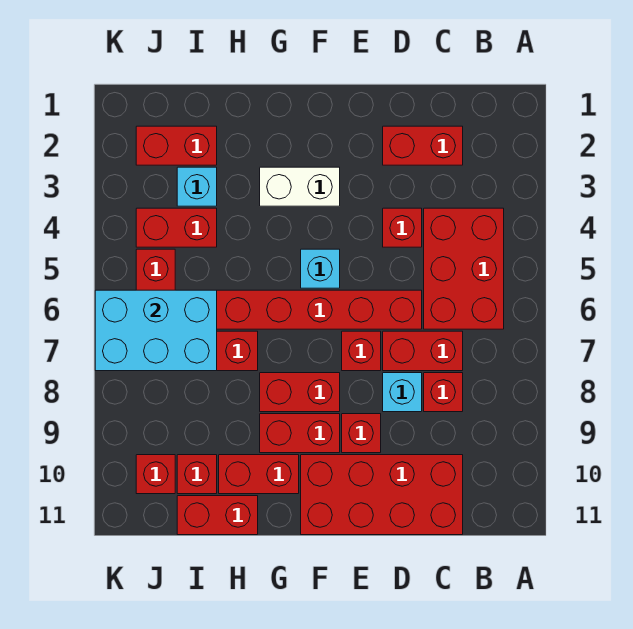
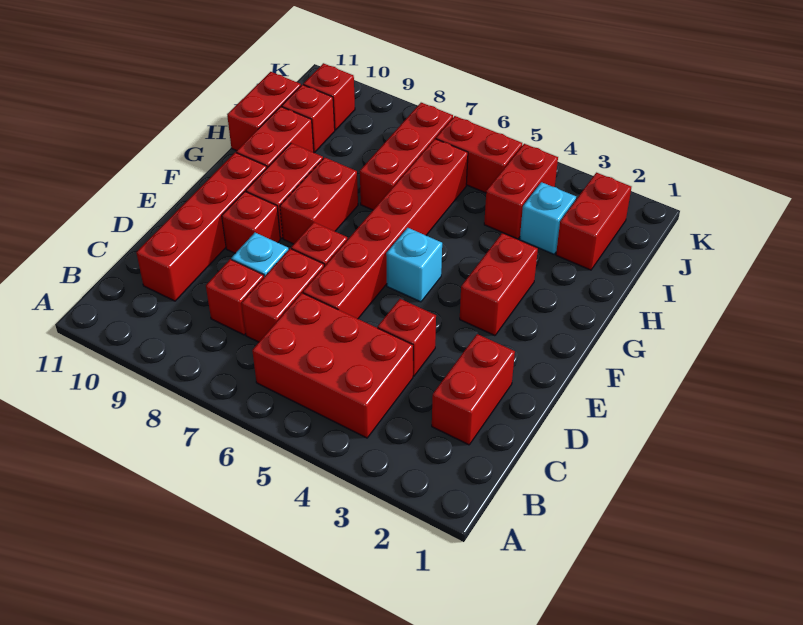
red 2x4 brick [301,455,463,535] -> red 1x4 brick [136,152,267,301]
white 1x2 brick [260,167,340,206] -> red 1x2 brick [460,233,538,336]
cyan 2x3 brick [95,290,217,371] -> none

